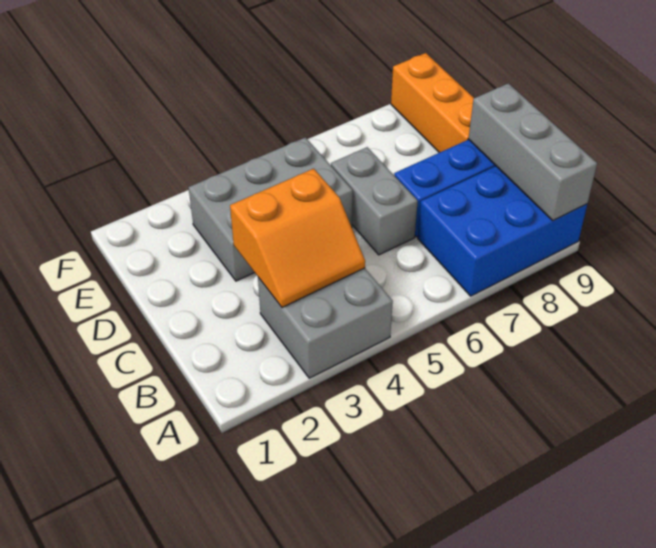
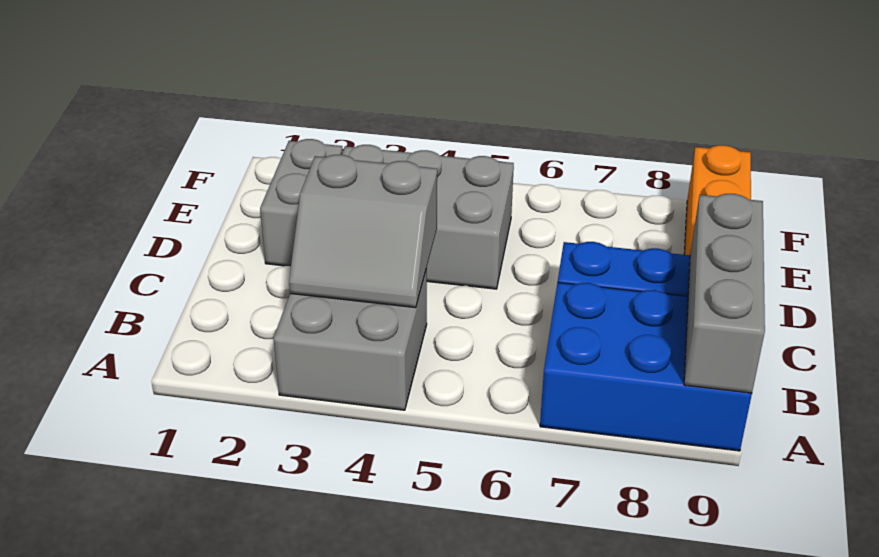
orange 2x2 slope [230,169,365,307] -> grey 2x2 slope [289,155,437,308]
grey 1x2 brick [331,147,418,255] -> grey 1x2 brick moved to [260,139,343,267]

